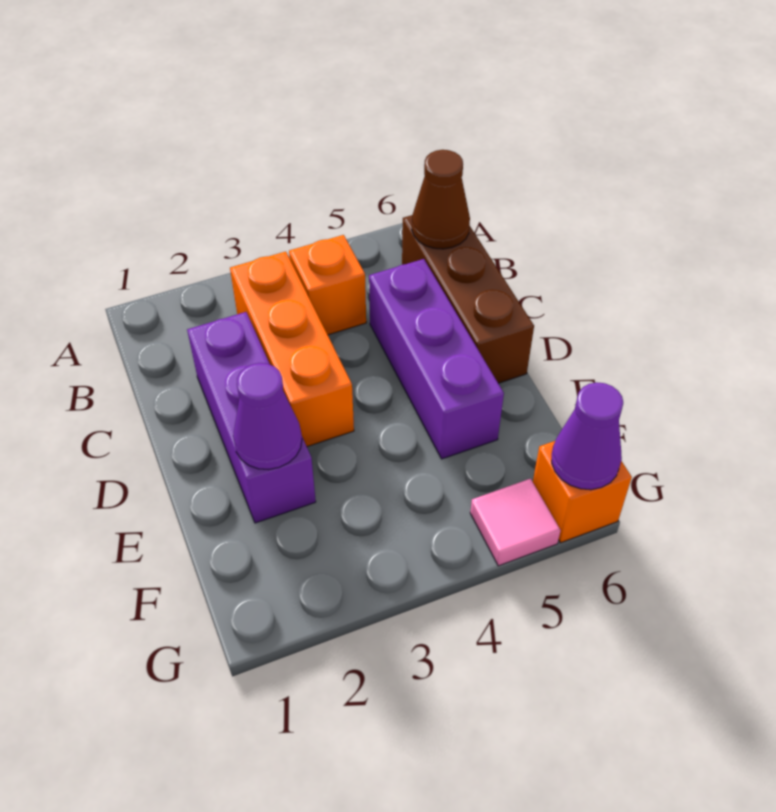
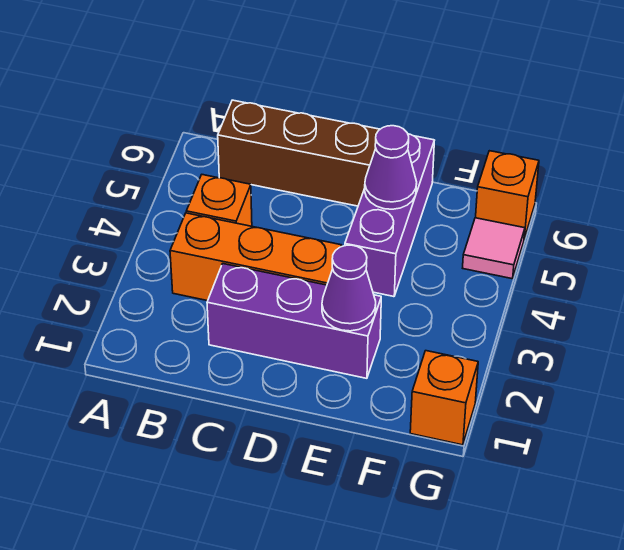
brown 1x1 cone [412,150,470,249] -> none
purple 1x3 brick [369,259,504,459] -> purple 1x3 brick turned to [345,134,434,297]
none -> orange 1x1 brick [410,351,478,445]
purple 1x1 cone [552,382,623,490] -> purple 1x1 cone moved to [365,126,417,209]

